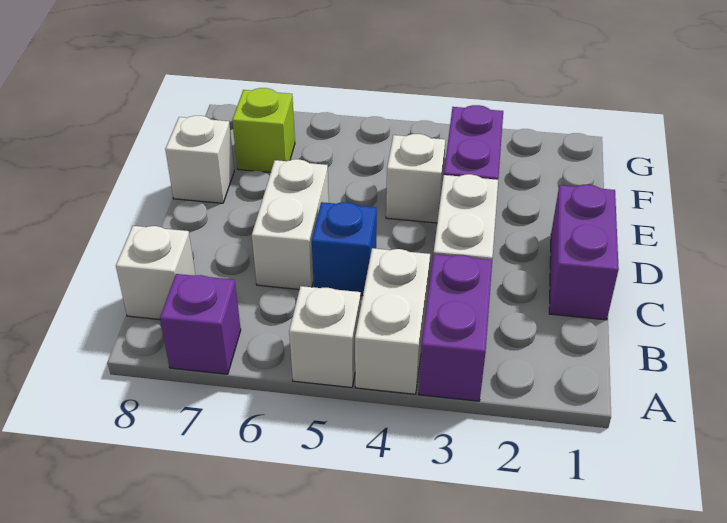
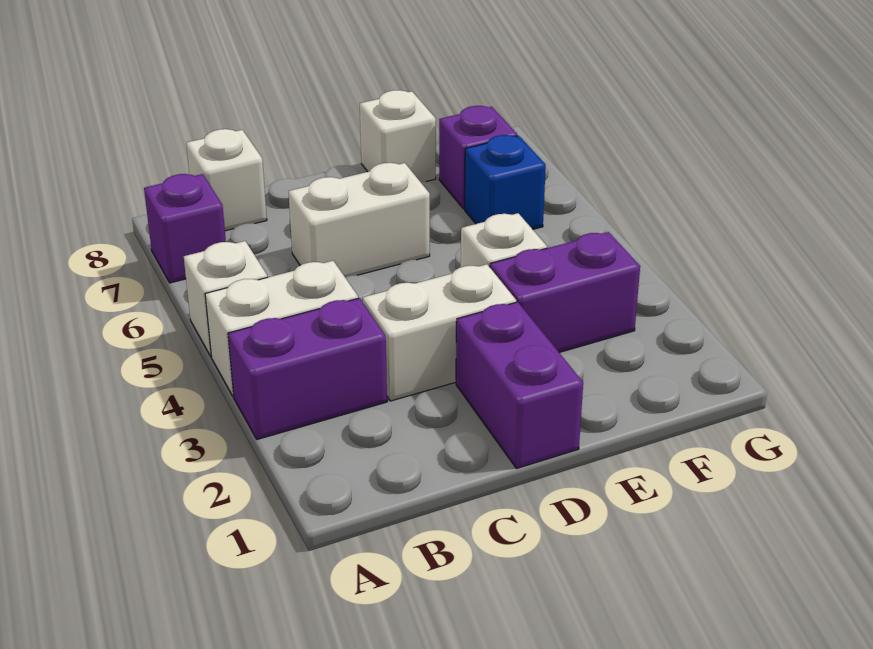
purple 1x2 brick [549,185,619,320] -> purple 1x2 brick turned to [456,302,583,469]
blue 1x1 brick [312,202,377,296] -> blue 1x1 brick moved to [465,135,546,229]
lime 1x1 brick [232,88,295,172] -> purple 1x1 brick [439,106,517,209]

